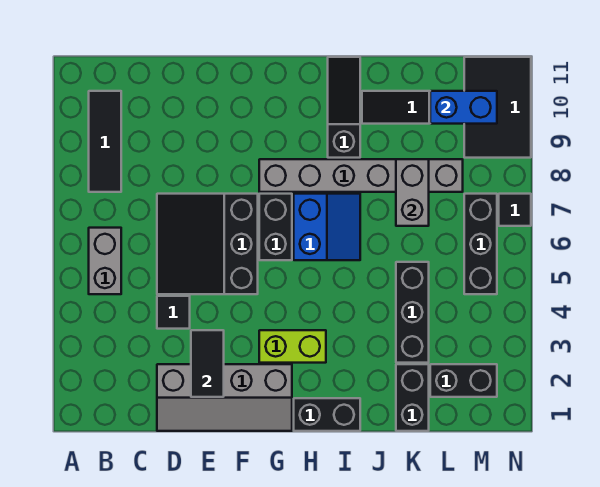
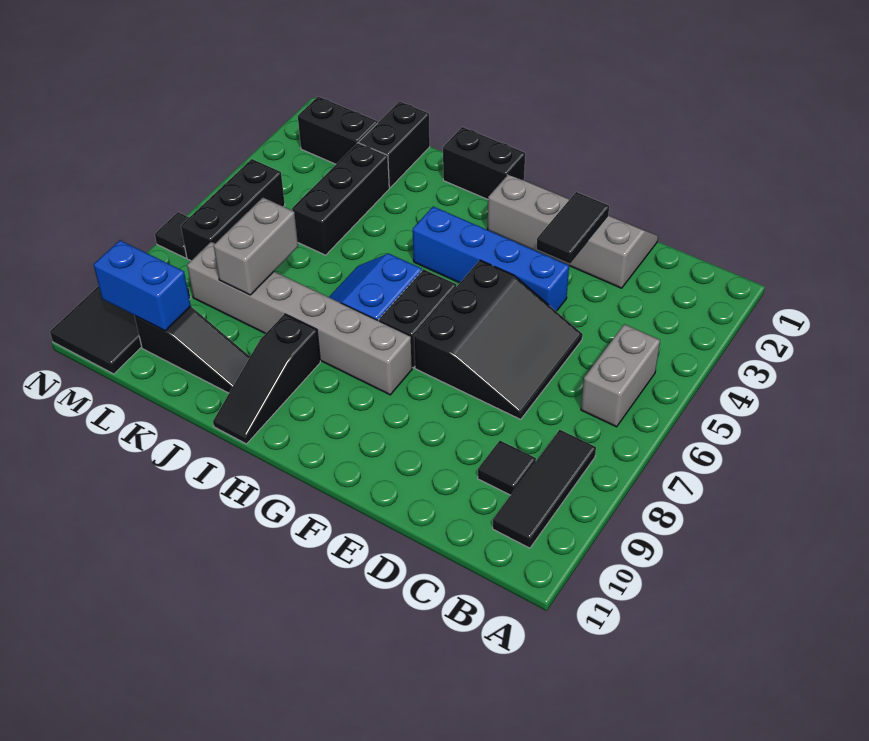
black 1x1 tile [157,296,190,329] -> black 1x1 tile moved to [478,441,536,495]
none -> blue 1x4 brick [413,207,569,311]
lime 1x2 brick [259,330,326,363] -> none

